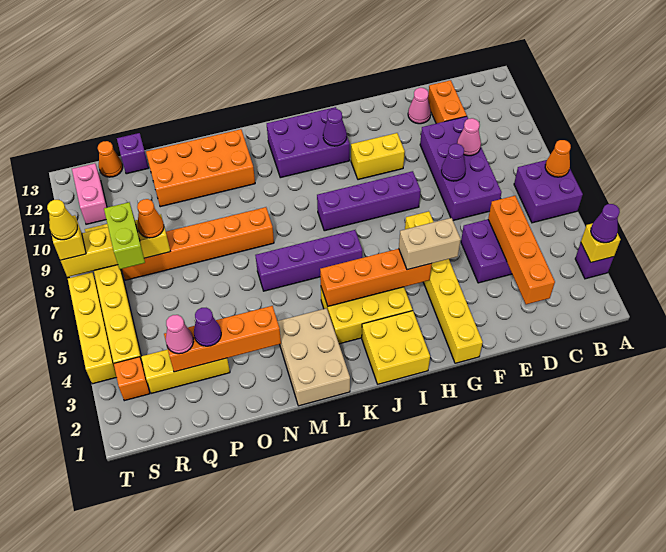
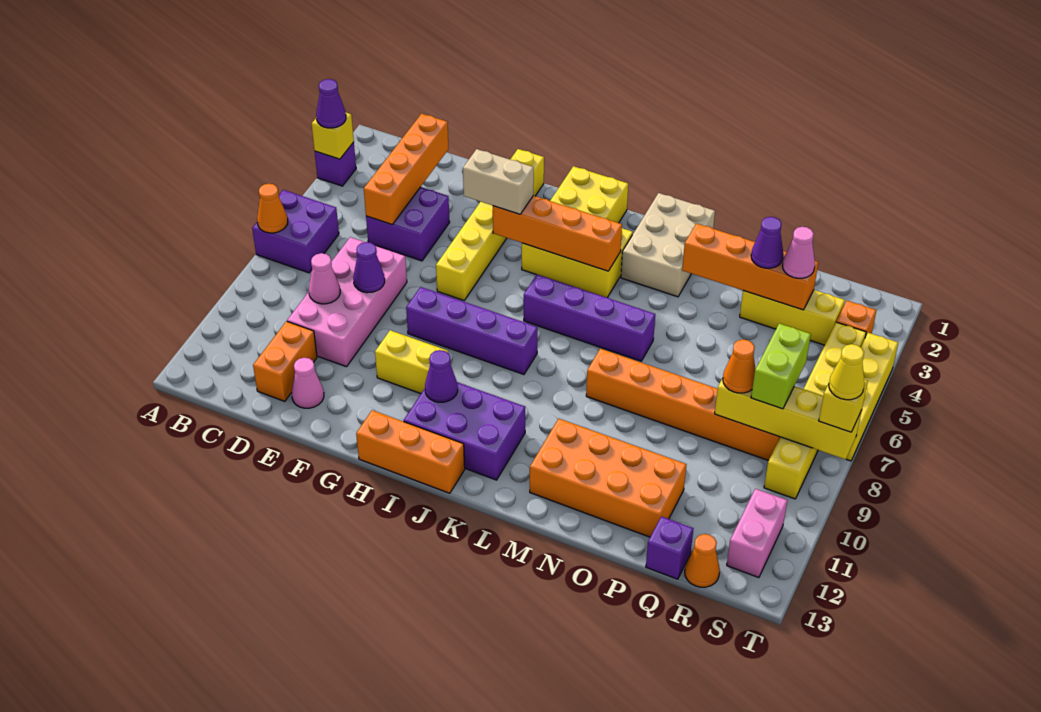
purple 2x4 brick [420,116,502,221] -> pink 2x4 brick [287,237,407,367]
none -> orange 1x3 brick [356,410,465,493]

